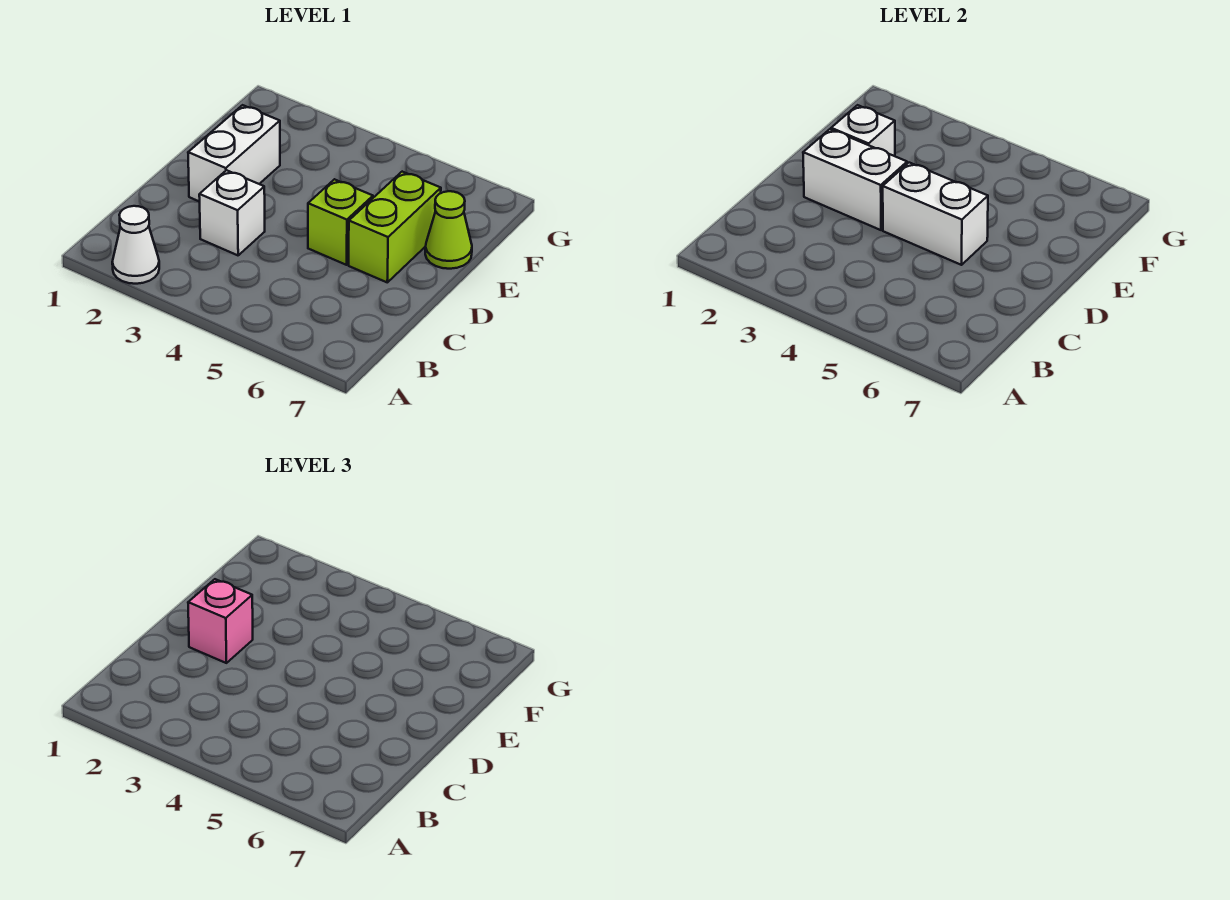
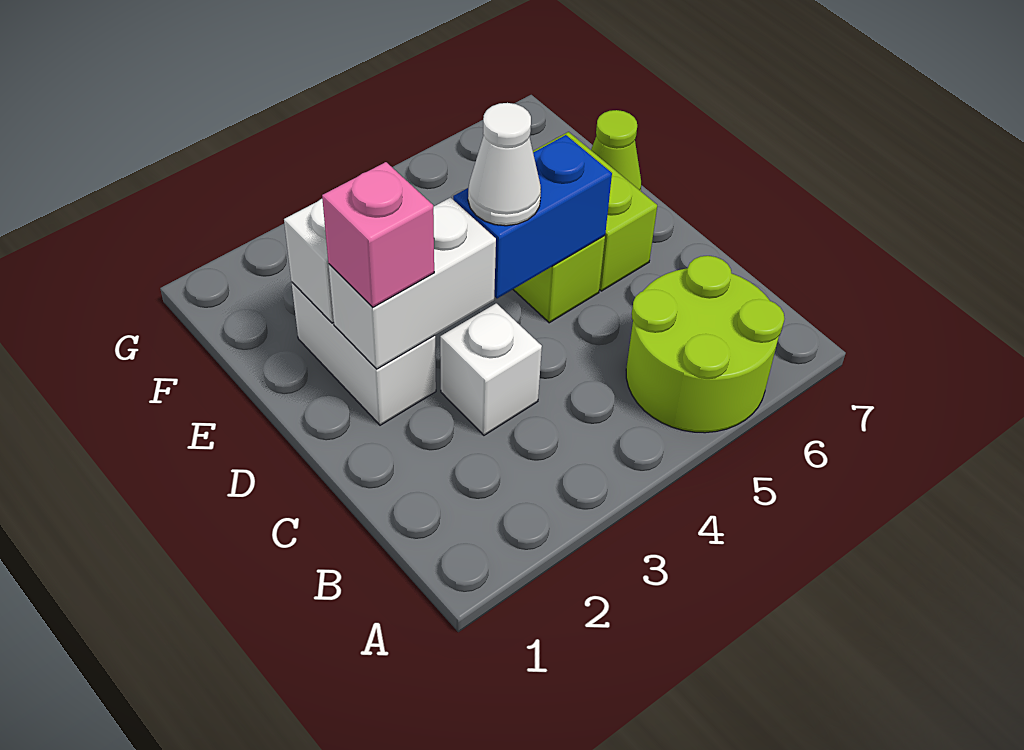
white 1x1 cone [112,206,159,284] -> white 1x1 cone moved to [468,103,541,226]
none -> lime 2x2 round brick [626,256,784,433]
white 1x2 brick [883,163,988,265] -> blue 1x2 brick [453,135,612,298]

